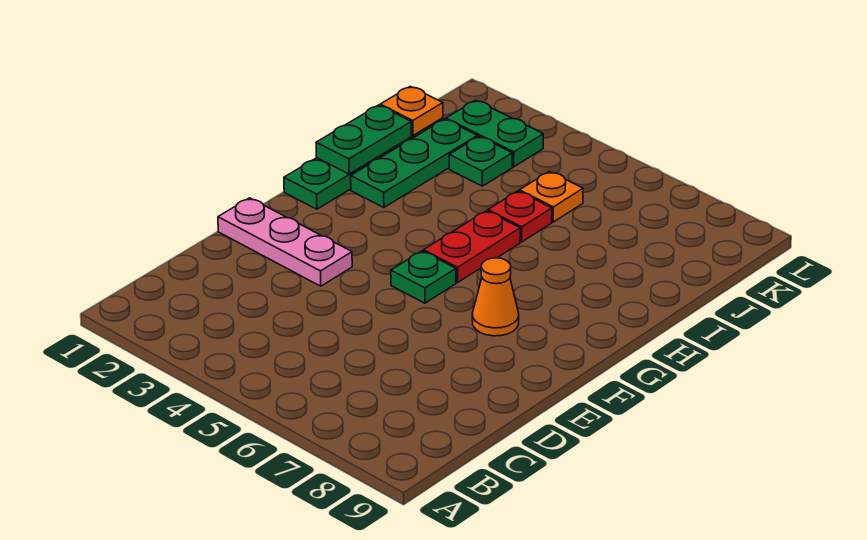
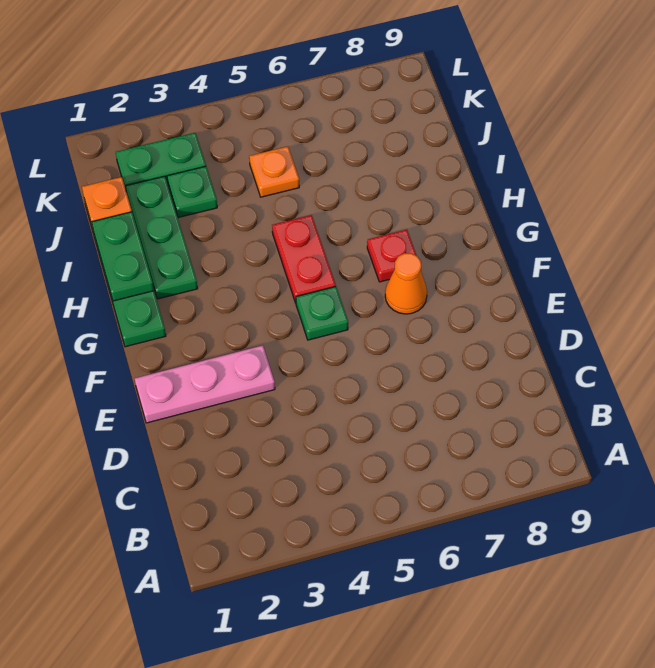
red 1x1 plate [488,191,552,242] -> red 1x1 plate moved to [367,230,417,282]

